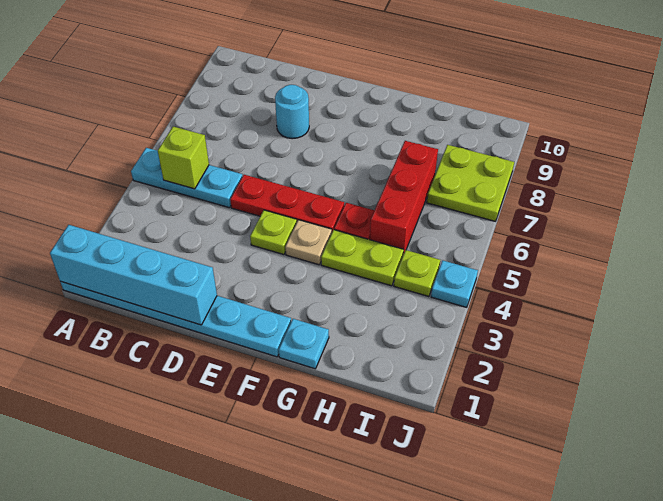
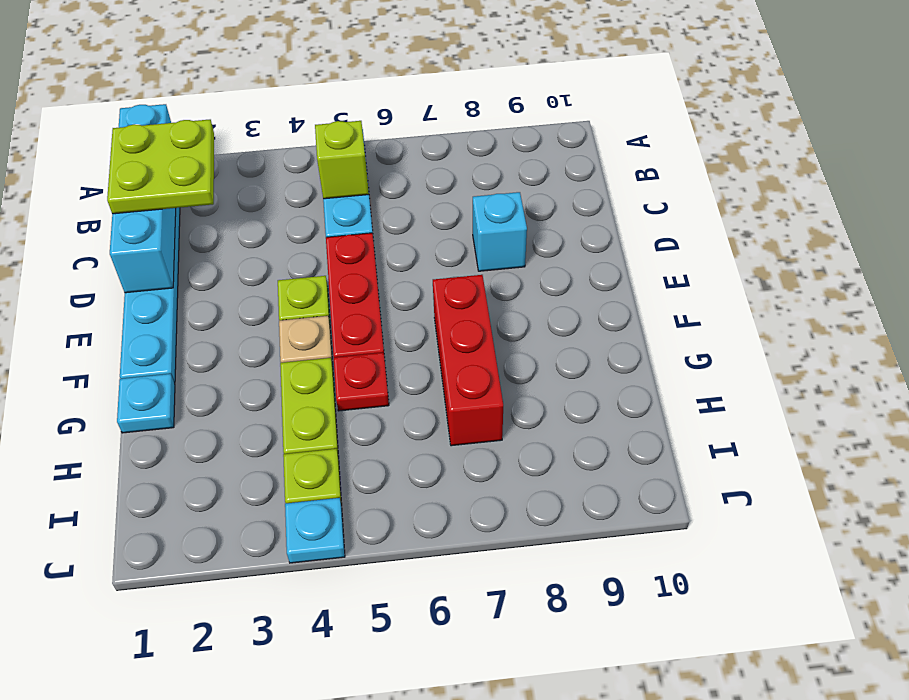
cyan 1x1 round brick [275,85,309,139] -> cyan 1x1 brick [473,192,527,271]
red 1x3 brick [370,141,438,255] -> red 1x3 brick turned to [433,275,503,446]
lime 2x2 plate [427,145,514,221] -> lime 2x2 plate moved to [107,120,214,214]

